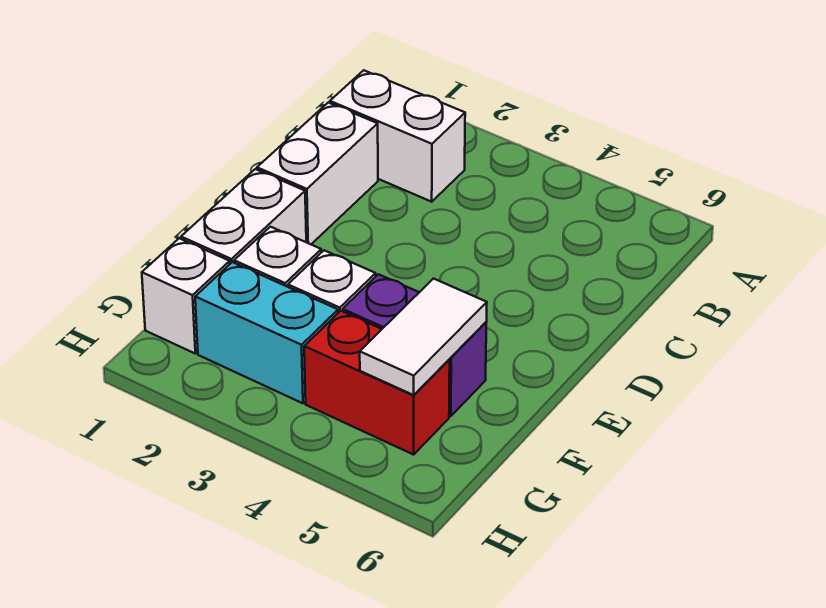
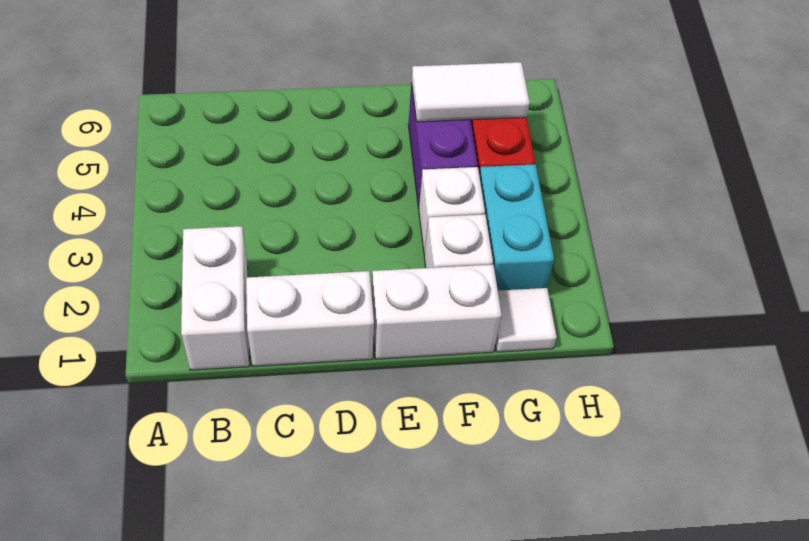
white 1x1 brick [142,238,230,353] -> white 1x1 tile [495,288,557,352]

